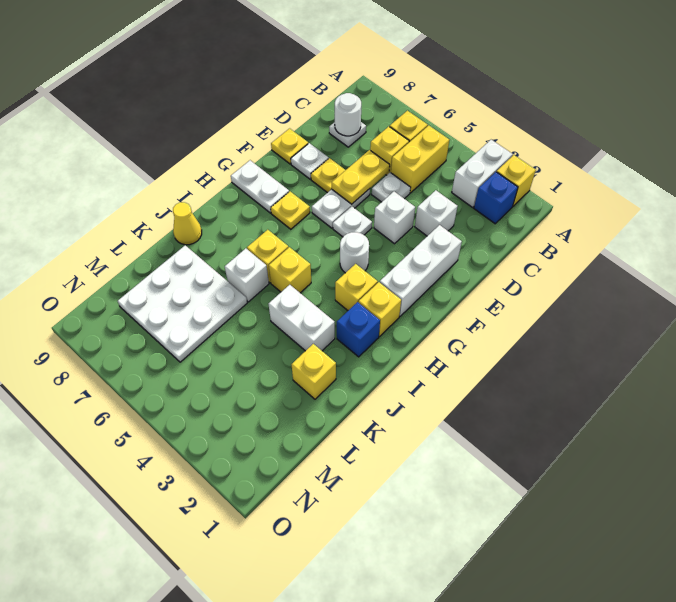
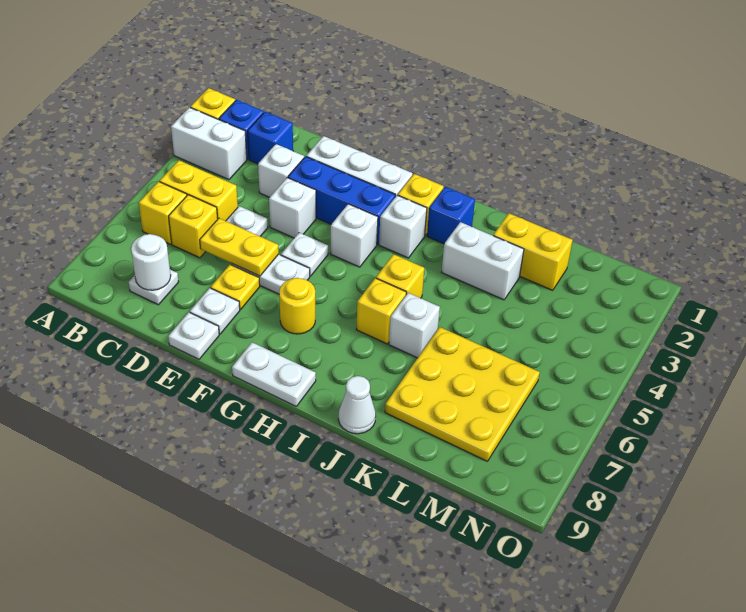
none -> blue 1x1 brick [248,112,293,164]
none -> blue 1x3 brick [288,157,395,245]
yellow 1x1 plate [271,128,308,164] -> white 1x1 plate [168,312,219,359]
white 1x1 round brick [340,232,369,273] -> white 1x1 brick [330,204,378,267]
yellow 1x1 plate [271,192,310,229] -> yellow 1x1 round brick [279,278,315,334]
white 1x2 plate [231,160,289,213] -> white 1x2 plate turned to [232,342,316,406]
yellow 1x1 brick [335,264,378,310] -> white 1x1 brick [379,195,427,258]
white 1x2 brick [268,285,335,351] -> white 1x2 brick turned to [442,222,524,300]
yellow 1x1 cone [173,202,202,245] -> white 1x1 cone [338,376,376,434]
yellow 1x1 brick [292,344,336,399] -> yellow 1x2 brick [493,213,572,290]
white 3x3 plate [118,245,247,362] -> yellow 3x3 plate [385,327,540,461]

